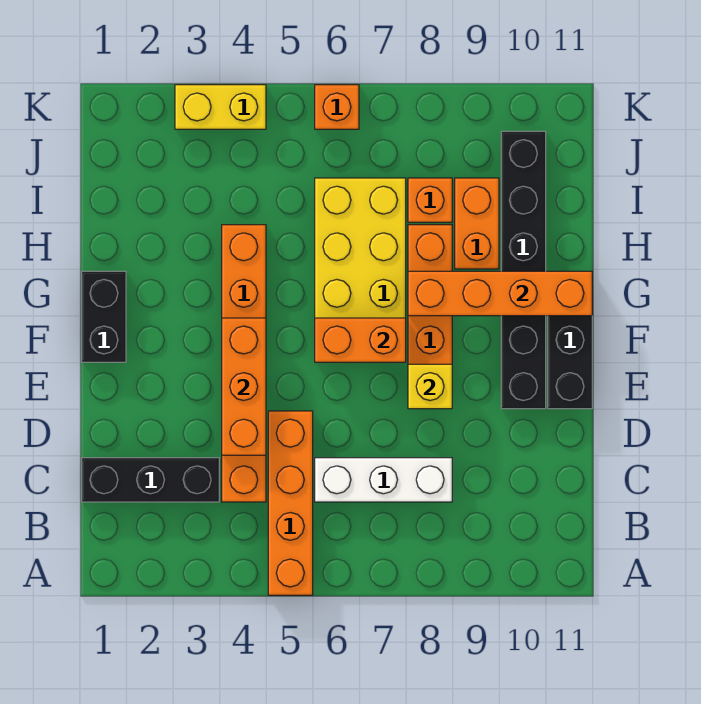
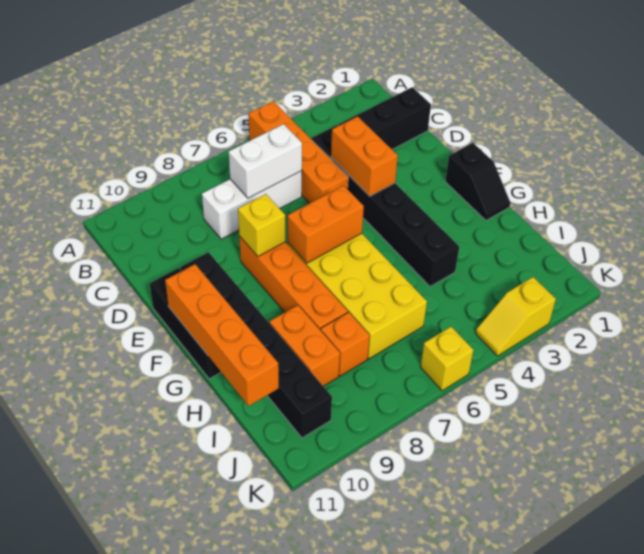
orange 1x6 brick [222,225,266,502] -> black 1x6 brick [312,125,459,287]
none -> white 1x2 brick [229,124,302,198]
orange 1x3 brick [222,318,266,455] -> orange 1x2 brick [331,116,398,196]
black 1x2 brick [82,271,126,362] -> black 1x2 slope [445,143,510,220]
orange 1x4 brick [408,271,592,316] -> orange 1x4 brick turned to [165,264,279,406]
yellow 1x2 brick [175,85,266,129] -> yellow 1x2 slope [476,277,556,356]
orange 1x1 brick [315,85,359,129] -> yellow 1x1 brick [421,327,473,391]

